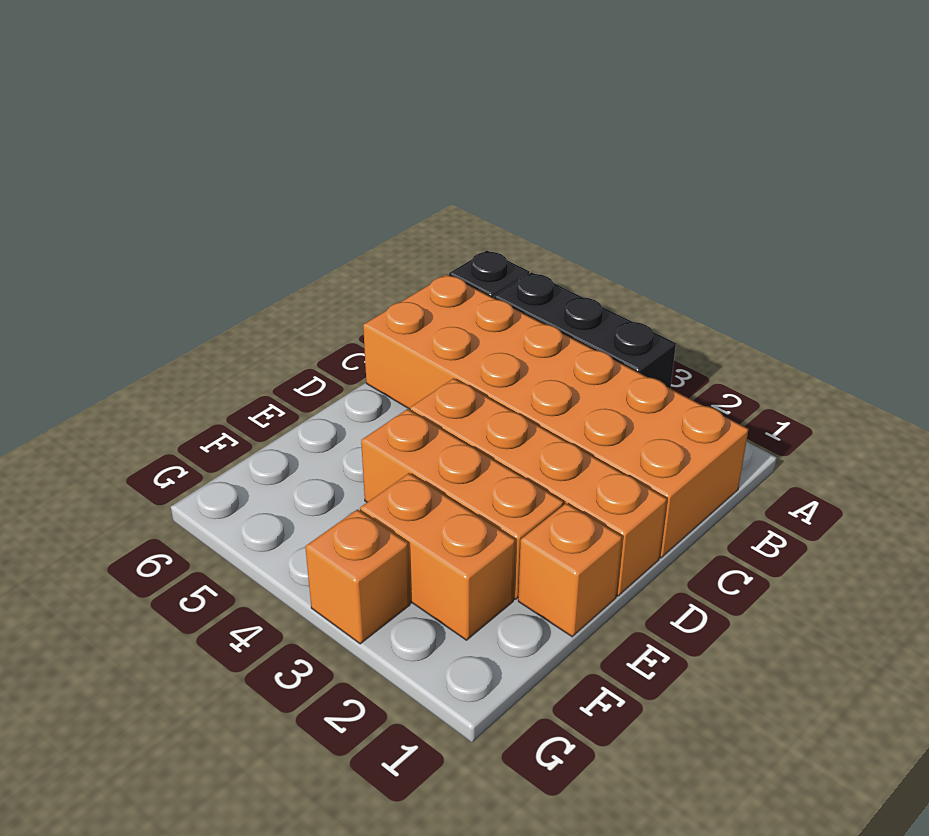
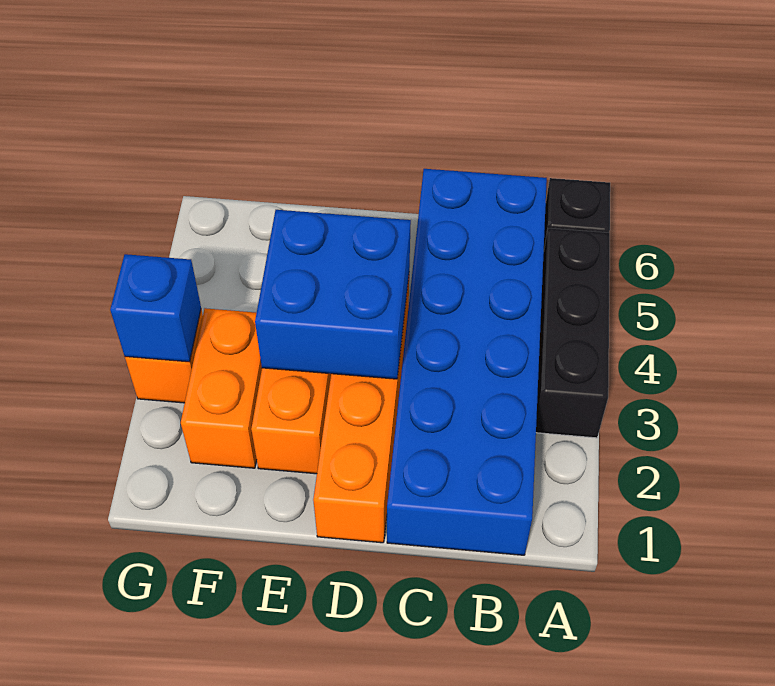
orange 2x6 brick [363,275,749,558] -> blue 2x6 brick [387,169,547,555]
none -> blue 2x2 brick [255,210,411,379]
orange 1x1 brick [518,503,622,637] -> none
none -> blue 1x1 brick [110,254,201,362]

